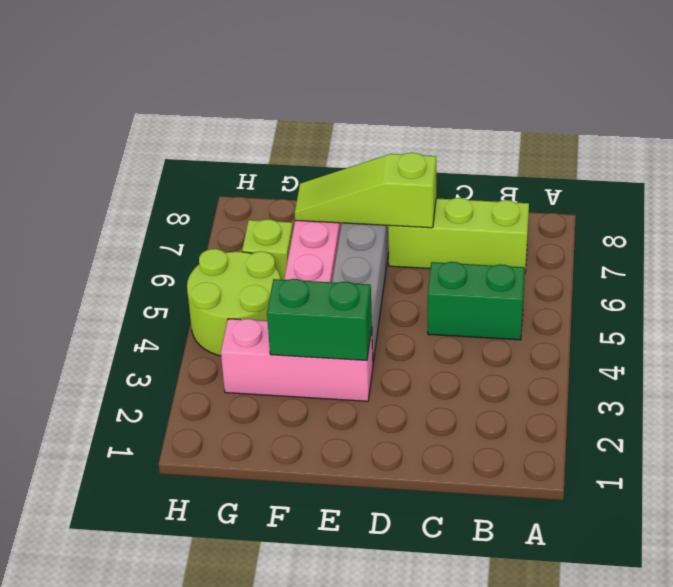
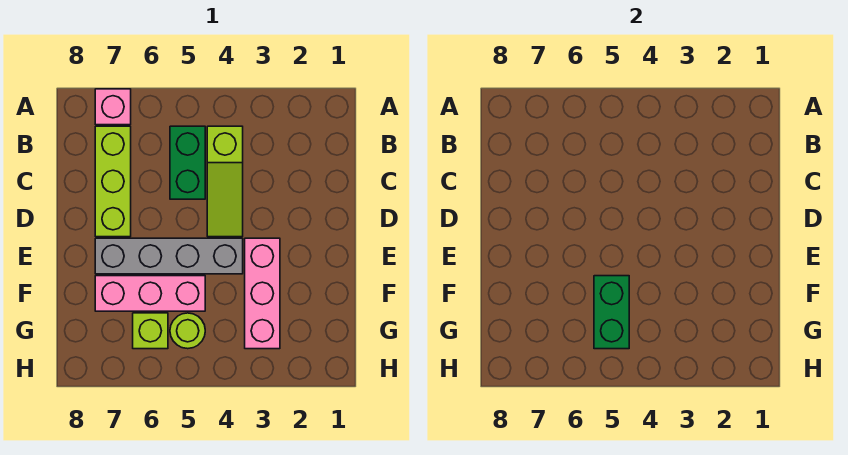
none -> pink 1x1 brick [95,89,131,125]
lime 1x3 slope [295,153,436,228] -> lime 1x3 slope moved to [207,126,243,237]
green 1x2 brick [267,279,372,360] -> green 1x2 brick moved to [594,276,629,349]
lime 2x2 round brick [187,249,280,356] -> lime 1x1 round brick [170,313,205,349]

